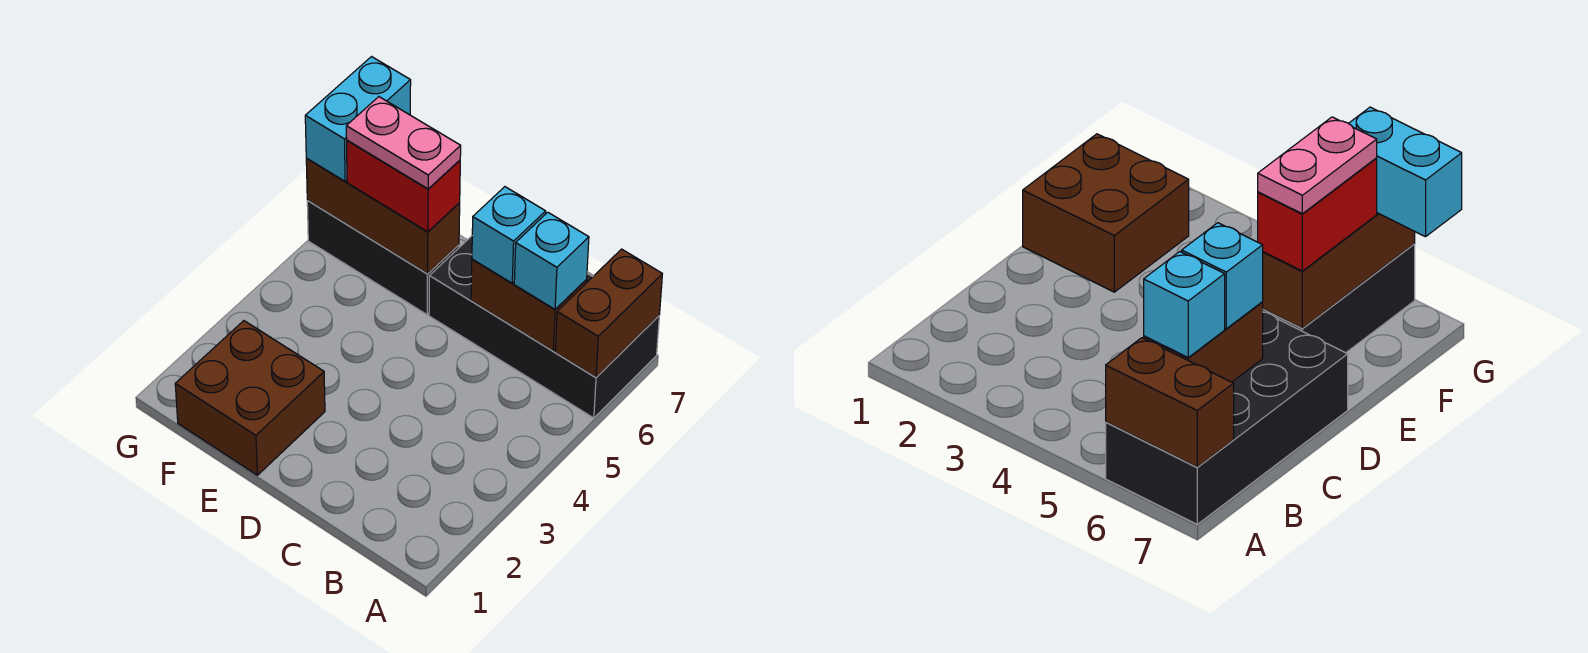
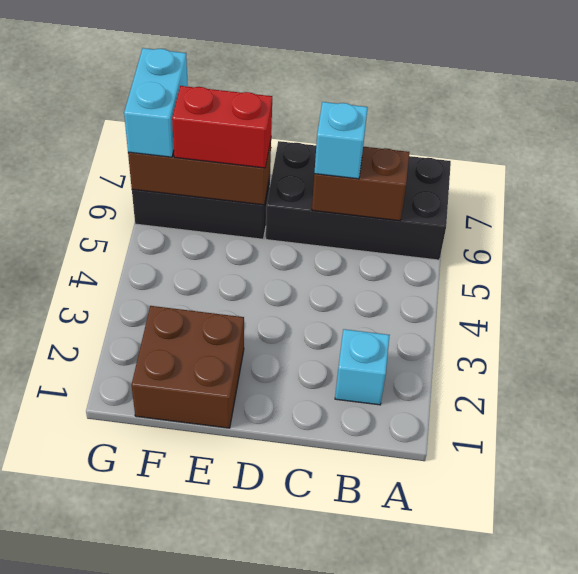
brown 1x2 brick [555,249,662,377] -> none
cyan 1x1 brick [514,212,589,309] -> cyan 1x1 brick moved to [335,329,390,405]
pink 1x2 plate [346,97,461,189] -> none

